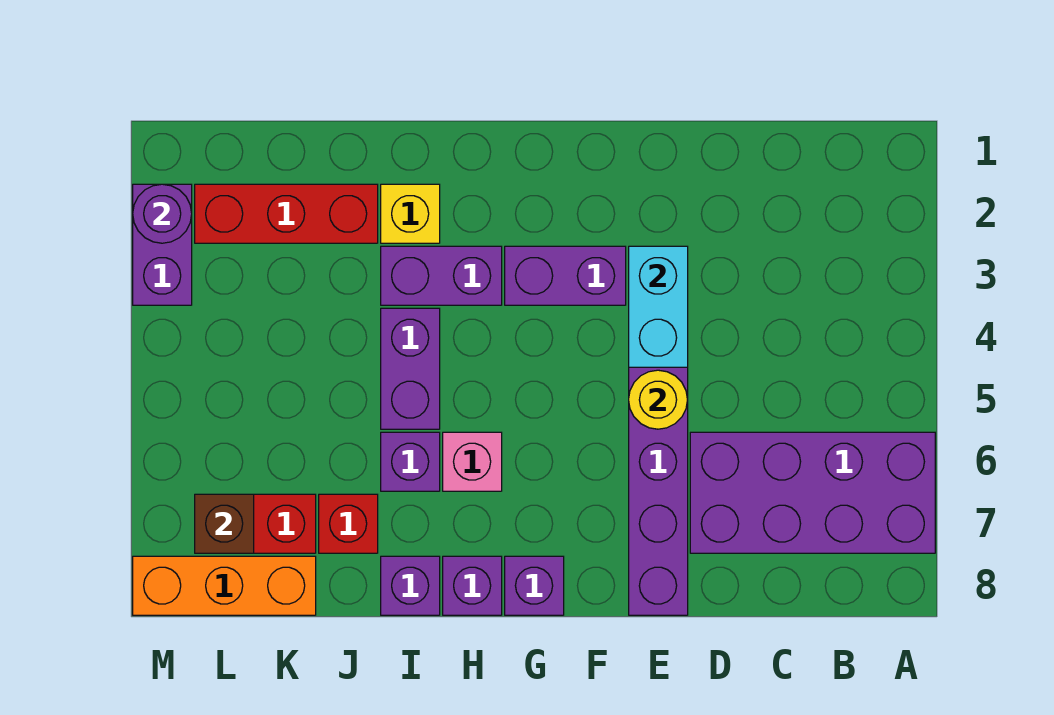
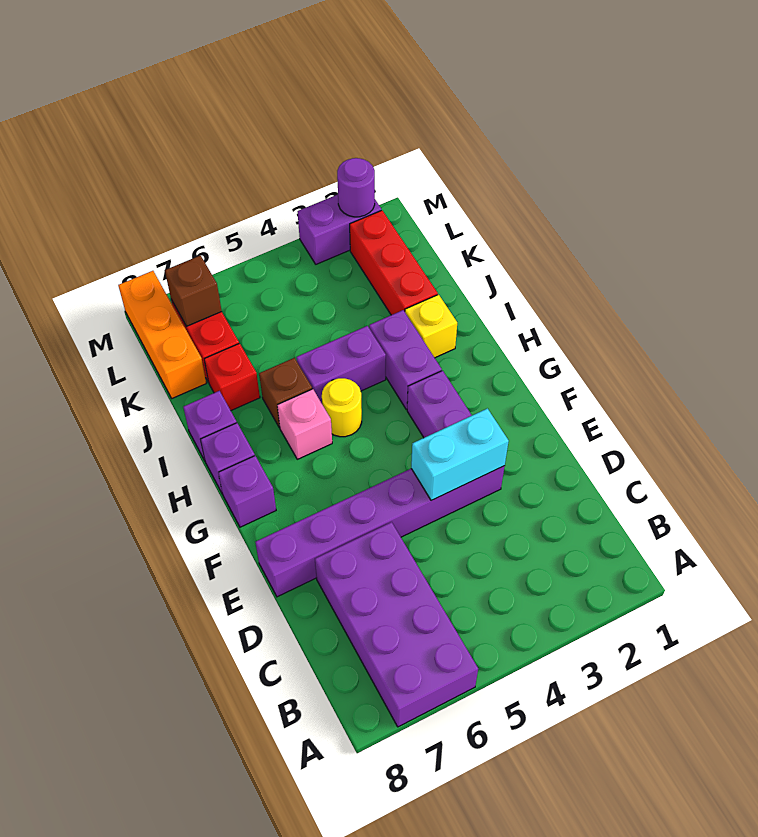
yellow 1x1 round brick [629,370,688,429] -> yellow 1x1 round brick moved to [322,378,362,437]
purple 1x1 brick [381,432,440,491] -> brown 1x1 brick [259,358,312,428]

